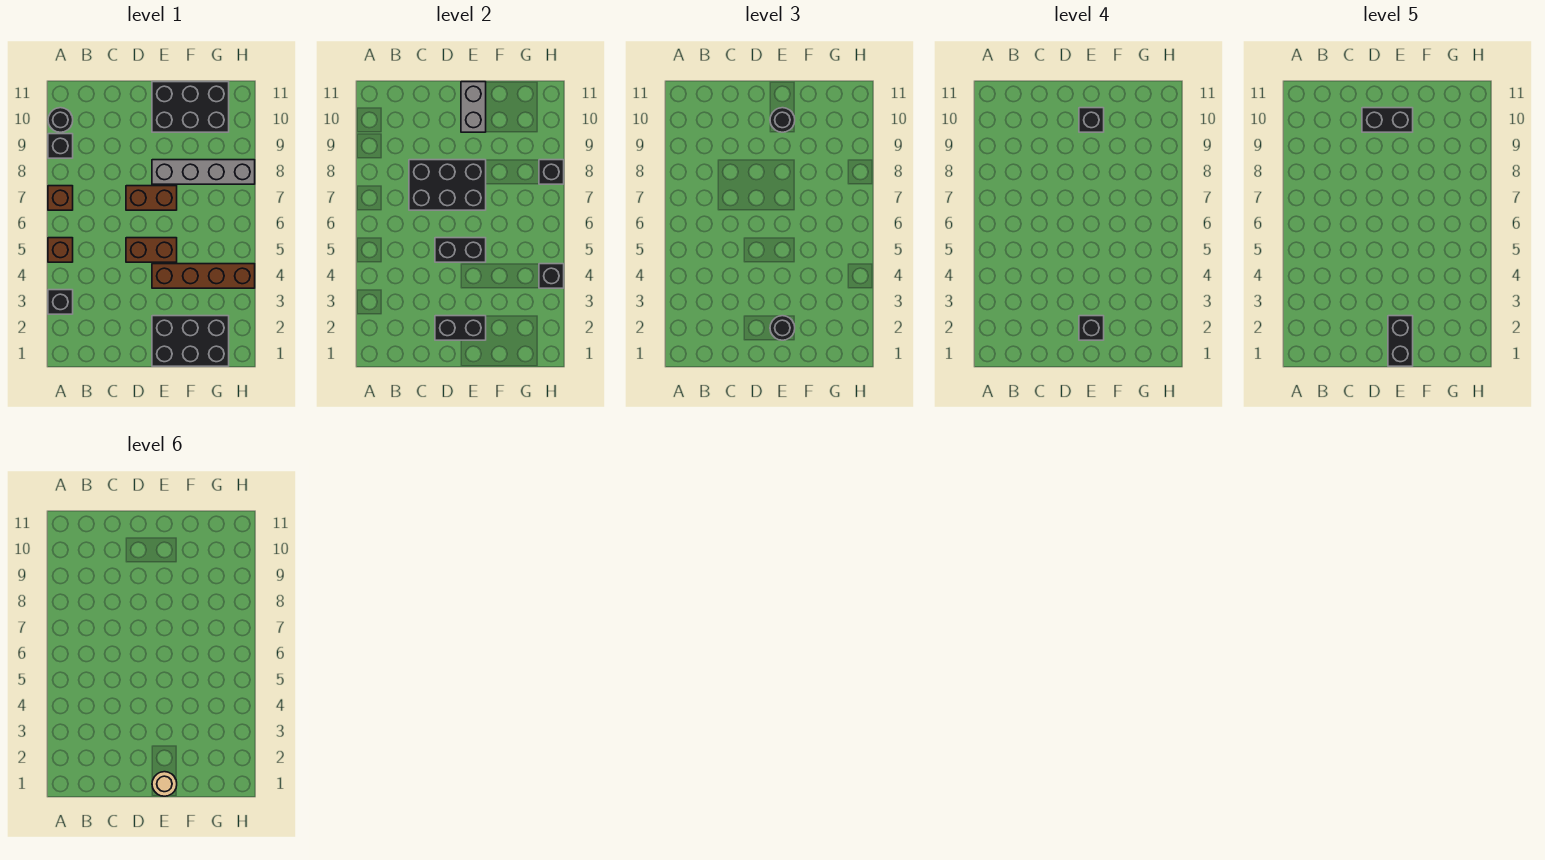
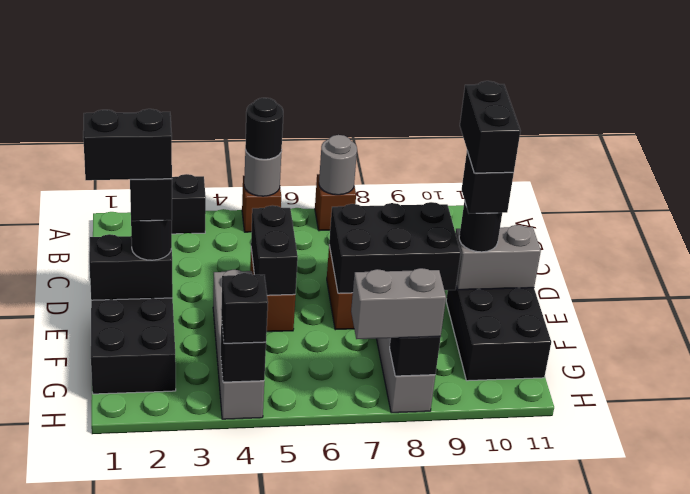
none -> grey 1x1 round brick [244,150,282,196]
none -> grey 1x1 round brick [319,135,357,195]
black 1x1 brick [48,134,73,158] -> black 1x1 brick moved to [221,273,268,343]
black 1x1 round brick [48,108,73,132] -> black 1x1 round brick moved to [245,98,283,159]
black 2x3 brick [409,160,486,210] -> black 2x3 brick turned to [329,202,461,293]
black 1x2 brick [435,316,486,340] -> black 1x2 brick turned to [89,234,173,300]
tan 1x1 round brick [152,772,177,796] -> none
brown 1x4 brick [152,264,255,288] -> grey 1x4 brick [213,270,264,419]
none -> grey 1x2 brick [351,268,446,339]

